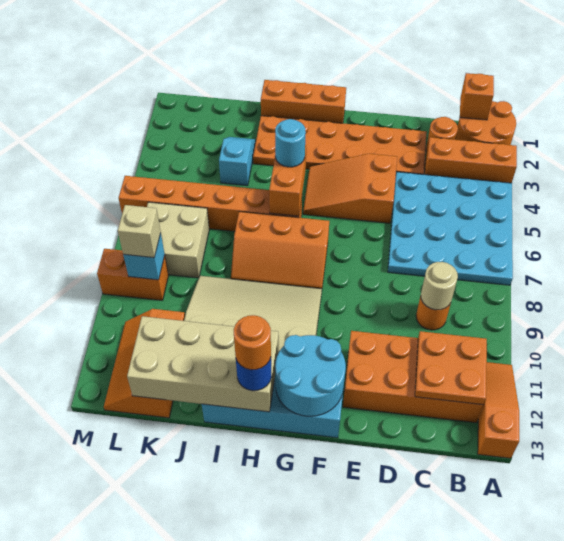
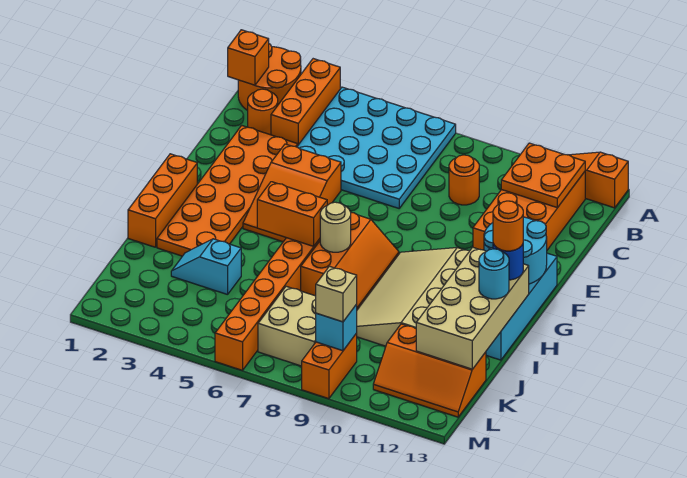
tan 1x1 round brick [421,262,458,310] -> tan 1x1 round brick moved to [320,202,351,252]
cyan 1x1 round brick [275,119,306,167] -> cyan 1x1 round brick moved to [479,249,509,299]

